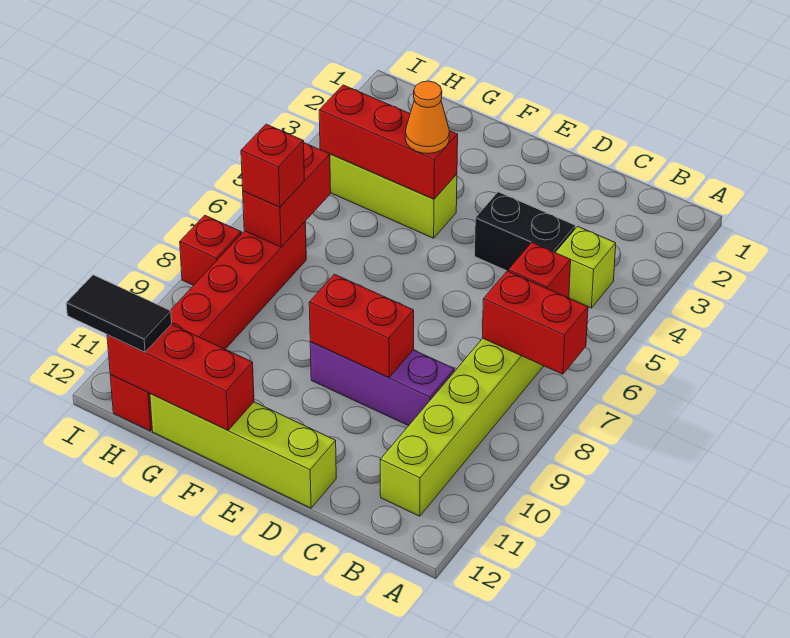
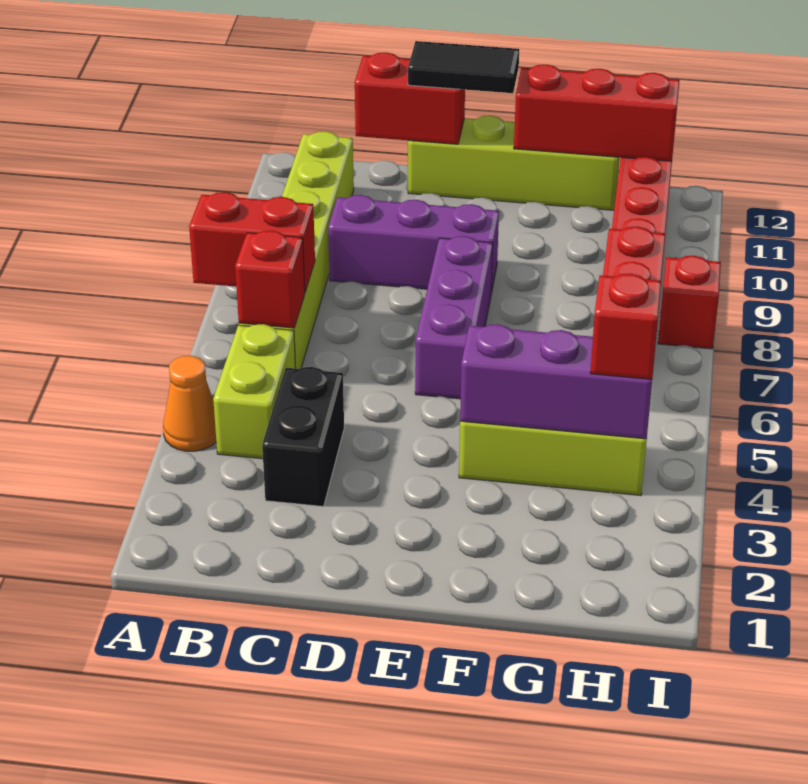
lime 1x1 brick [555,226,616,308] -> lime 1x2 brick [213,324,295,459]
black 1x2 brick [475,192,576,271] -> black 1x2 brick turned to [262,367,344,507]
red 1x2 brick [309,274,414,377] -> red 1x2 brick moved to [355,53,465,144]
none -> purple 1x3 brick [415,236,493,399]
red 1x3 brick [319,85,458,199] -> purple 1x3 brick [460,324,652,439]
orange 1x1 cone [405,81,449,153] -> orange 1x1 cone moved to [163,356,216,451]
red 1x1 brick [241,124,304,207] -> red 1x1 brick moved to [590,274,661,379]
black 1x2 tile [66,275,172,352] -> black 1x2 tile moved to [408,41,519,93]

